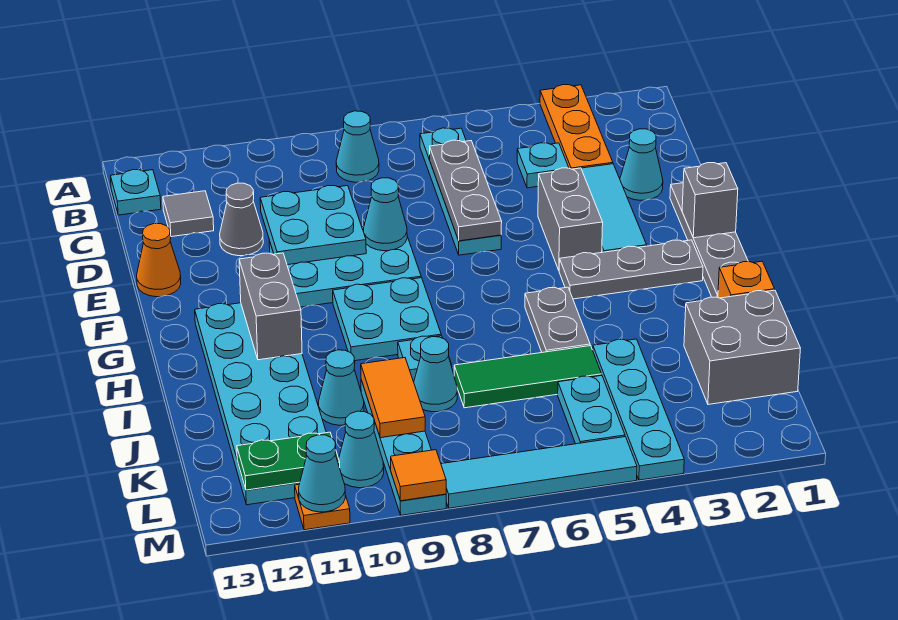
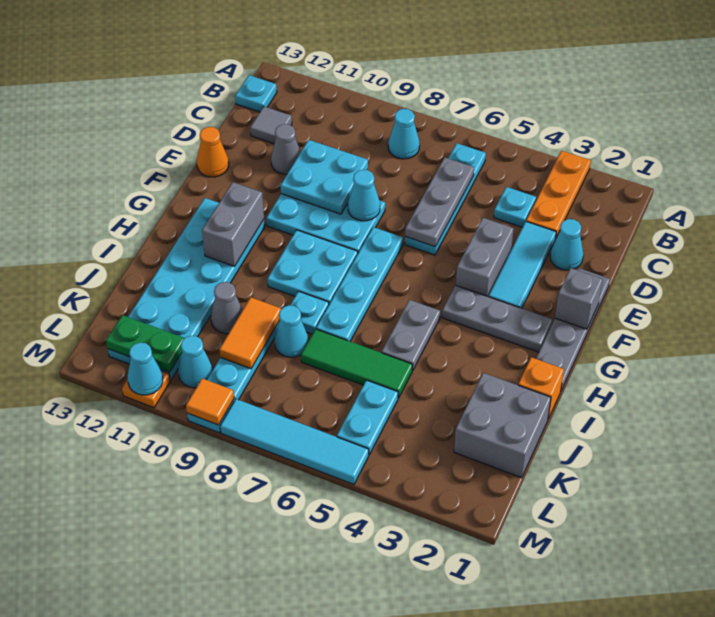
cyan 1x4 plate [593,339,684,480] -> cyan 1x4 plate moved to [316,227,403,341]
cyan 1x1 cone [318,350,364,425] -> grey 1x1 cone [211,282,243,334]

